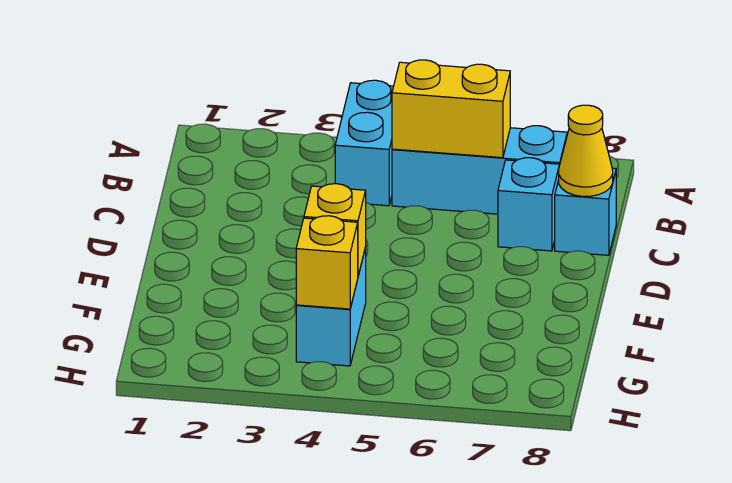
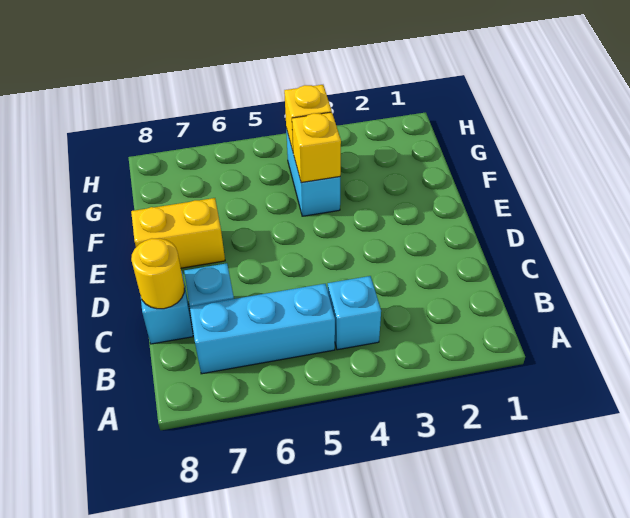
cyan 1x2 brick [335,80,394,206] -> cyan 1x1 brick [328,276,381,350]
yellow 1x2 brick [392,60,510,158] -> yellow 1x2 brick moved to [131,198,225,268]
yellow 1x1 cone [559,105,613,196] -> yellow 1x1 round brick [131,238,184,309]

